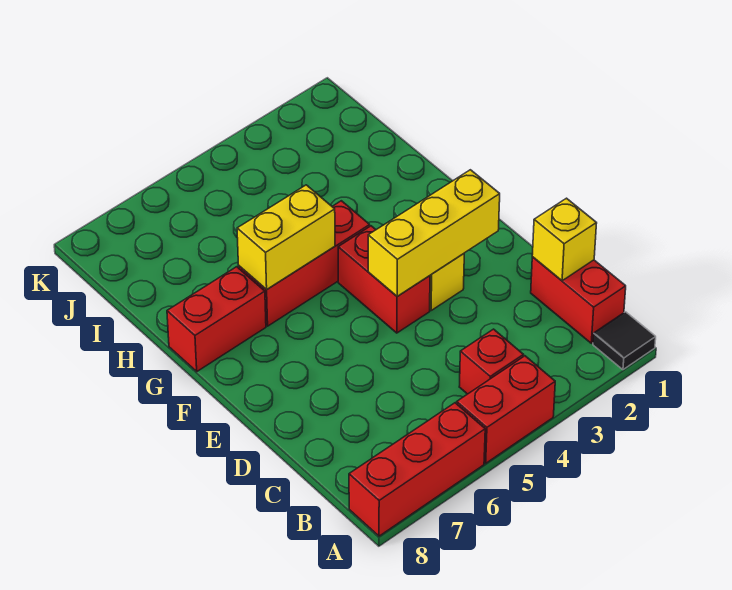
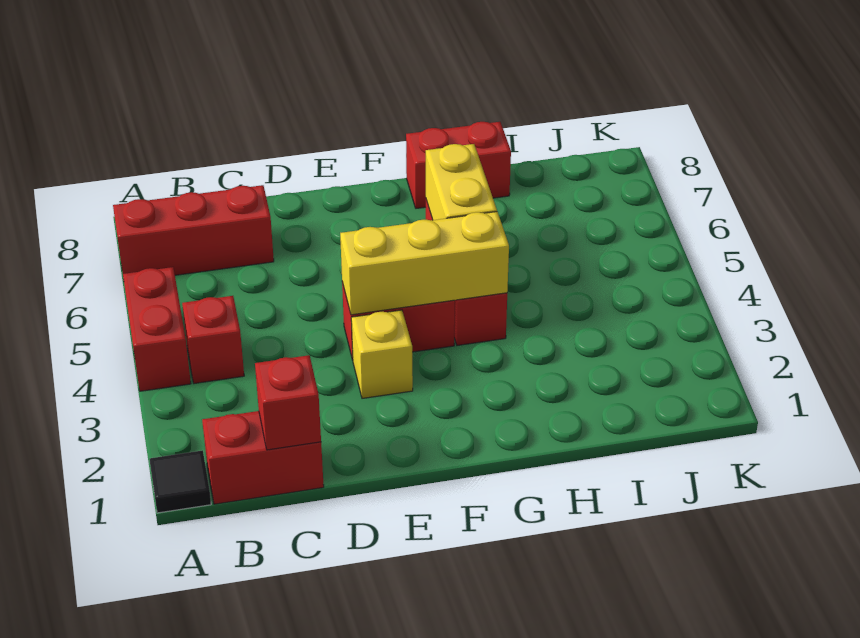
red 1x3 brick [349,403,485,536] -> red 1x3 brick turned to [113,185,274,275]
yellow 1x1 brick [532,198,597,281] -> red 1x1 brick [255,355,321,450]
yellow 1x3 brick [368,170,500,296] -> yellow 1x3 brick turned to [340,212,509,315]
red 1x2 brick [167,267,266,372] -> red 1x2 brick turned to [406,122,511,208]

